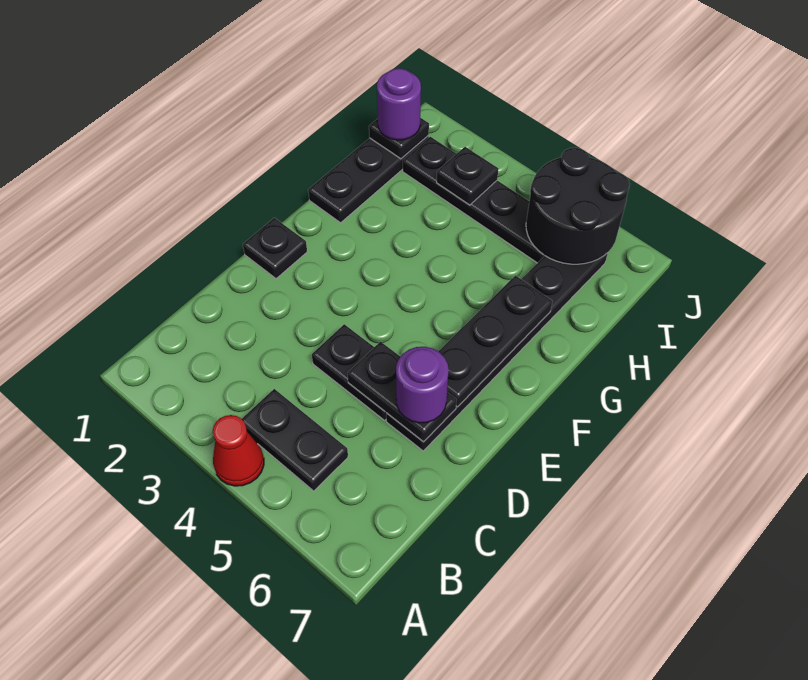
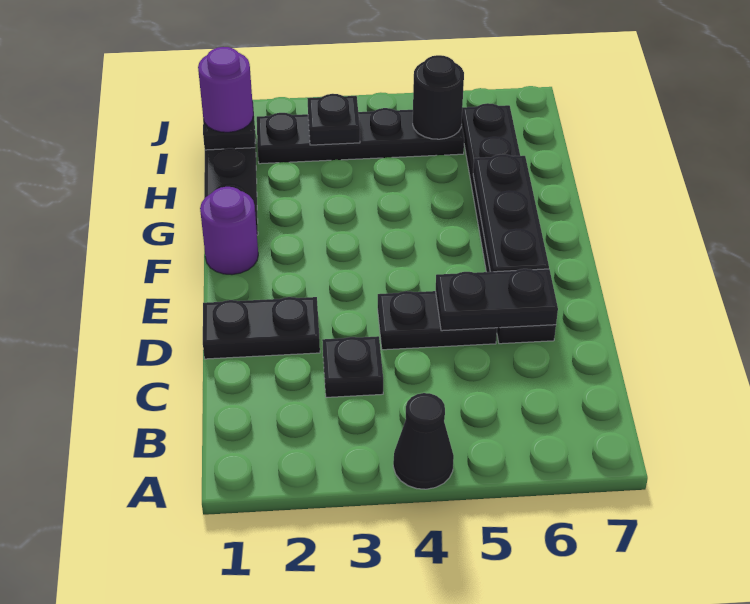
red 1x1 cone [213,415,264,486] -> black 1x1 cone [393,393,454,489]
black 1x2 plate [242,389,348,491] -> black 1x2 plate moved to [203,297,320,359]
purple 1x1 round brick [396,347,449,423] -> purple 1x1 round brick moved to [200,187,258,275]
black 1x1 plate [243,218,307,279] -> black 1x1 plate moved to [322,336,383,397]
black 2x2 round brick [526,148,630,264] -> black 1x1 round brick [413,55,464,139]

